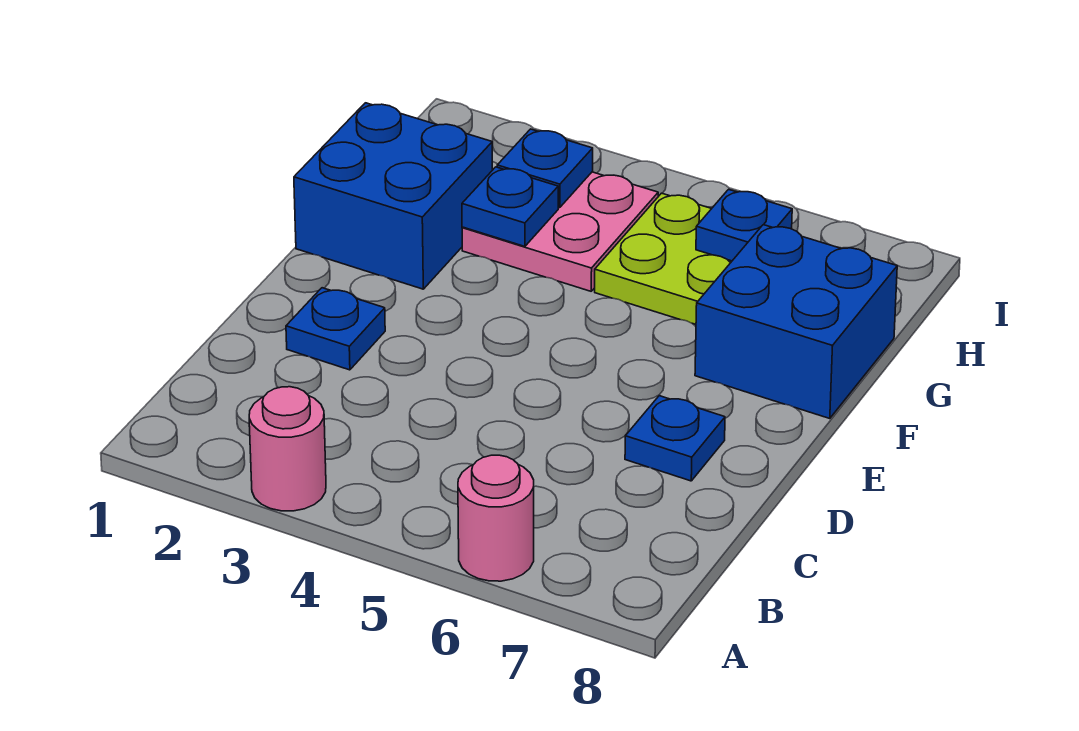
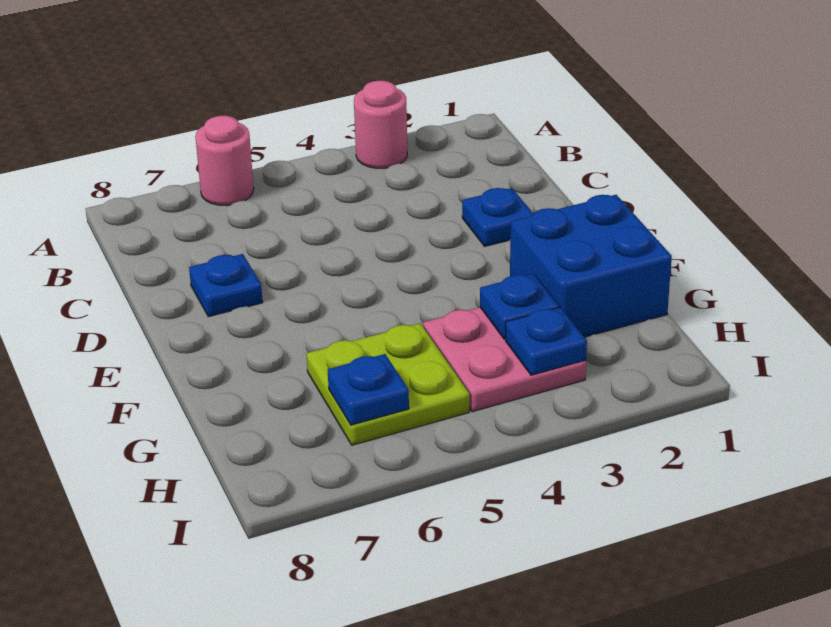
blue 2x2 brick [695,225,897,419] -> none

